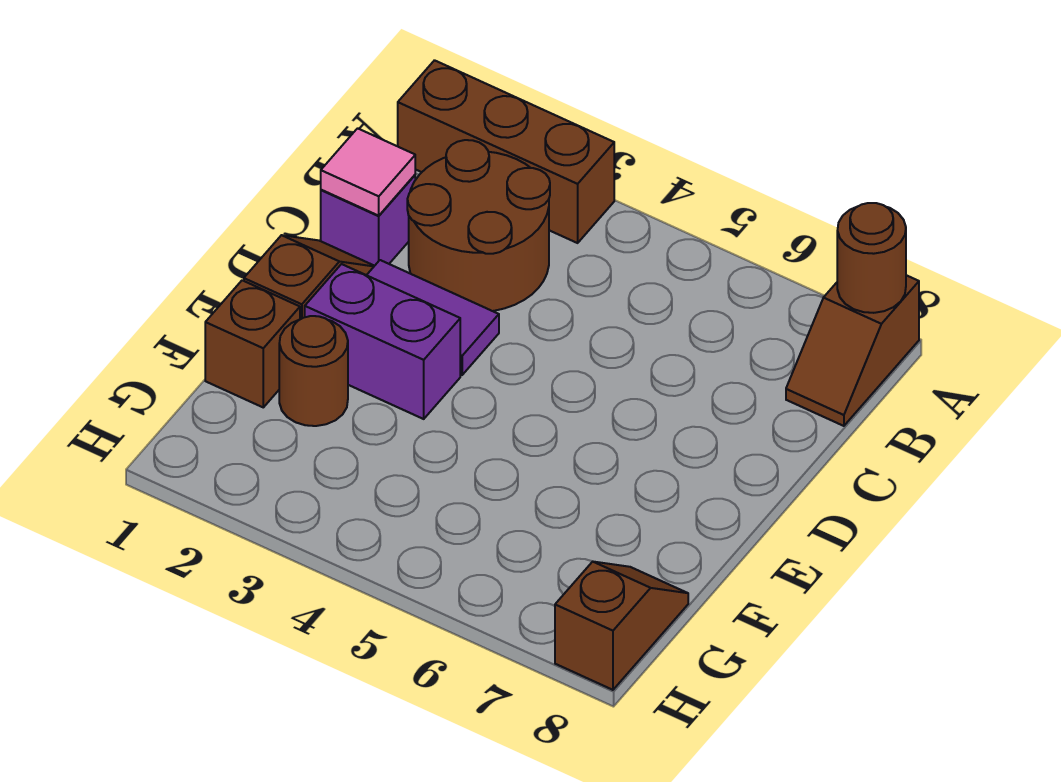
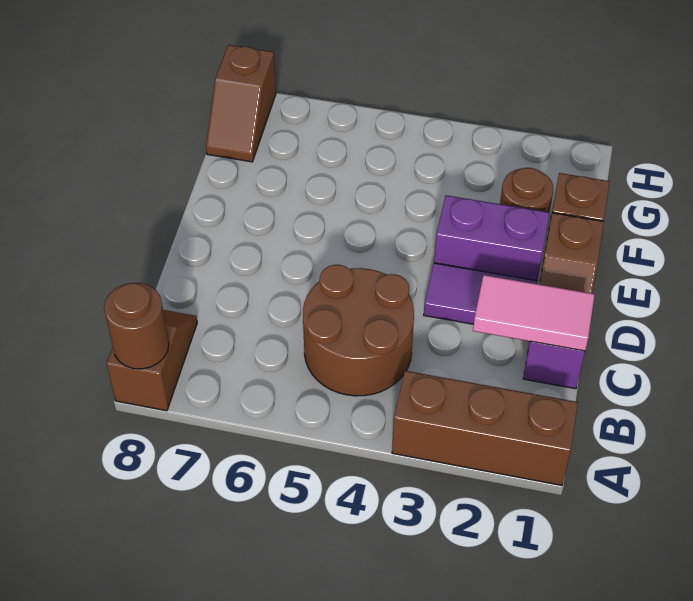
brown 2x2 round brick [407,140,550,311] -> brown 2x2 round brick moved to [303,265,414,396]
pink 1x1 tile [321,128,415,216] -> pink 1x2 tile [473,275,595,351]

